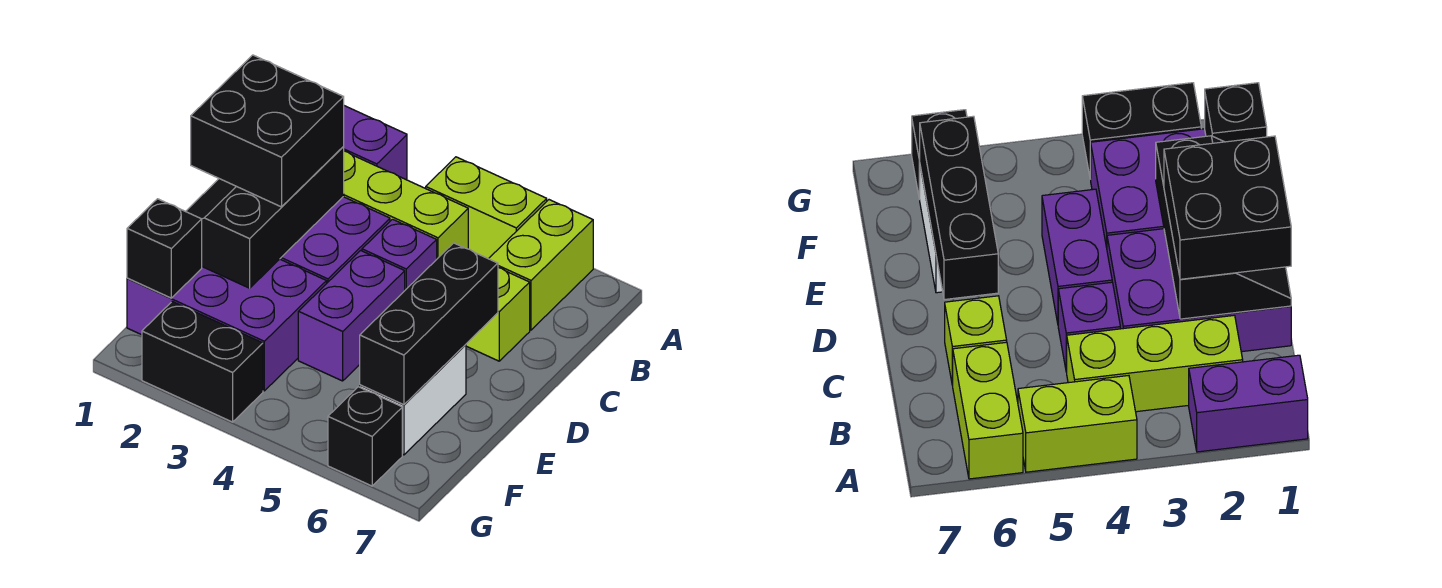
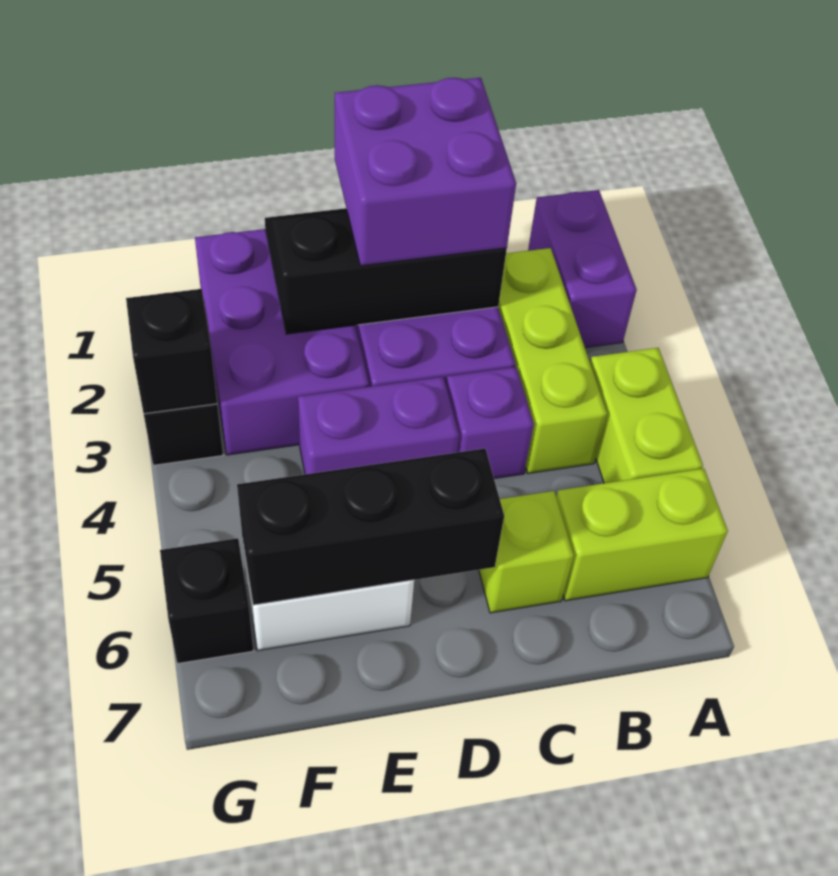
black 2x2 brick [191,55,344,207] -> purple 2x2 brick [335,78,516,266]
black 1x1 brick [127,199,202,298] -> black 1x1 brick moved to [126,289,217,414]

